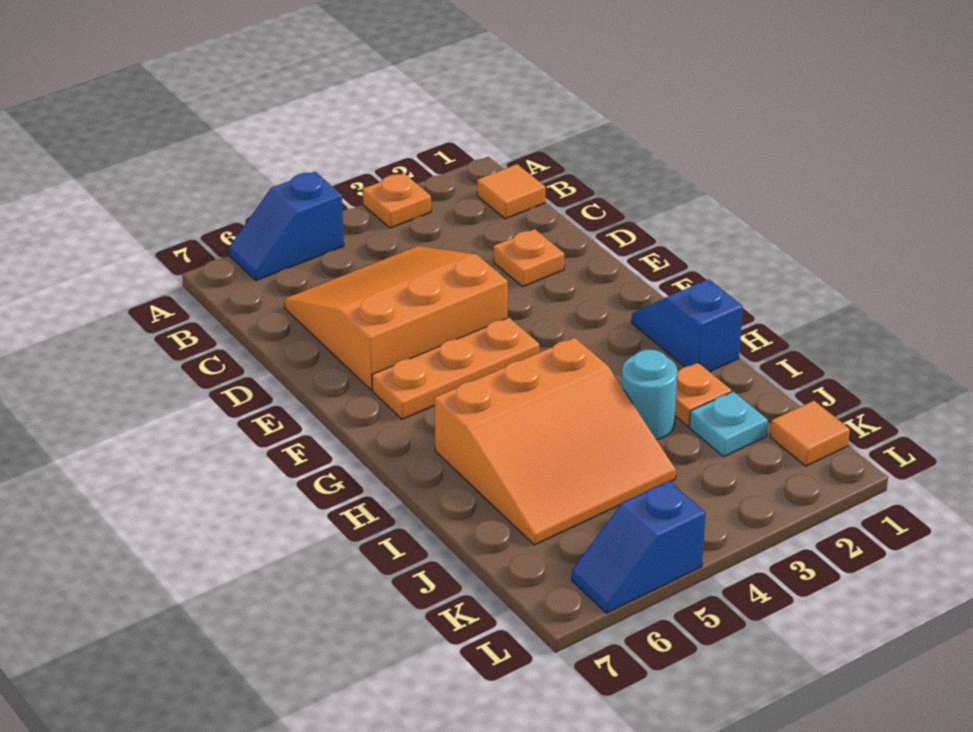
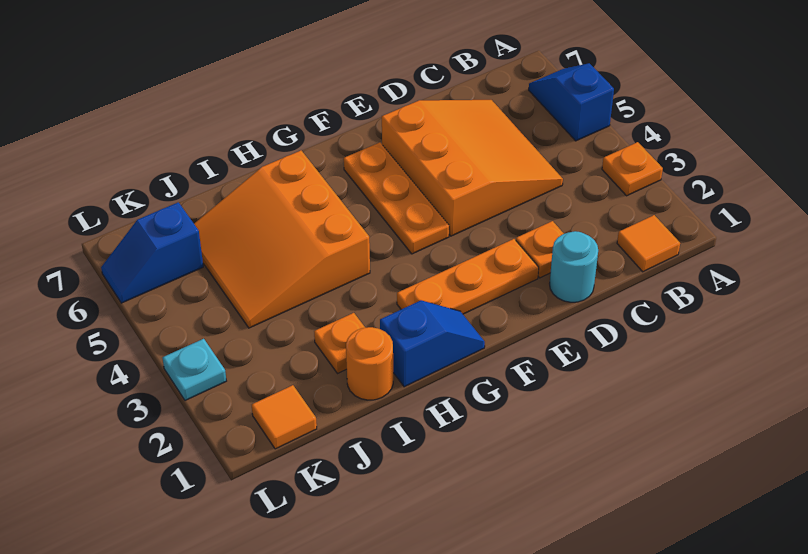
none -> orange 1x3 plate [397,239,539,314]
none -> orange 1x1 round brick [346,327,393,400]
cyan 1x1 round brick [622,349,677,440] -> cyan 1x1 round brick moved to [550,231,598,302]
cyan 1x1 plate [689,391,768,457] -> cyan 1x1 plate moved to [162,339,226,400]
blue 1x2 slope [572,481,706,613] -> blue 1x2 slope turned to [101,202,203,303]

